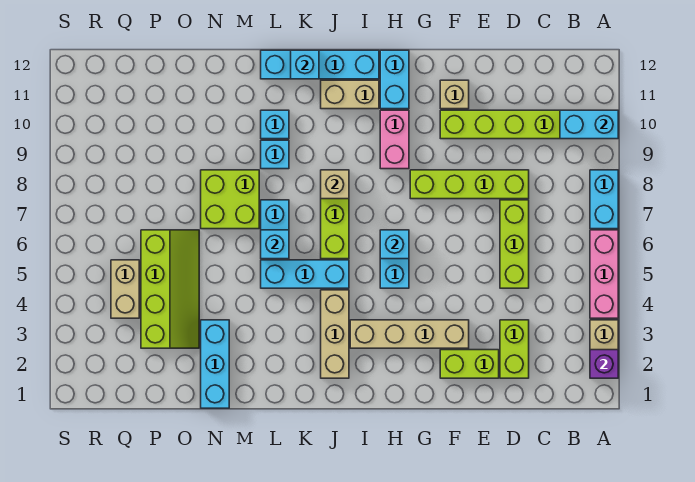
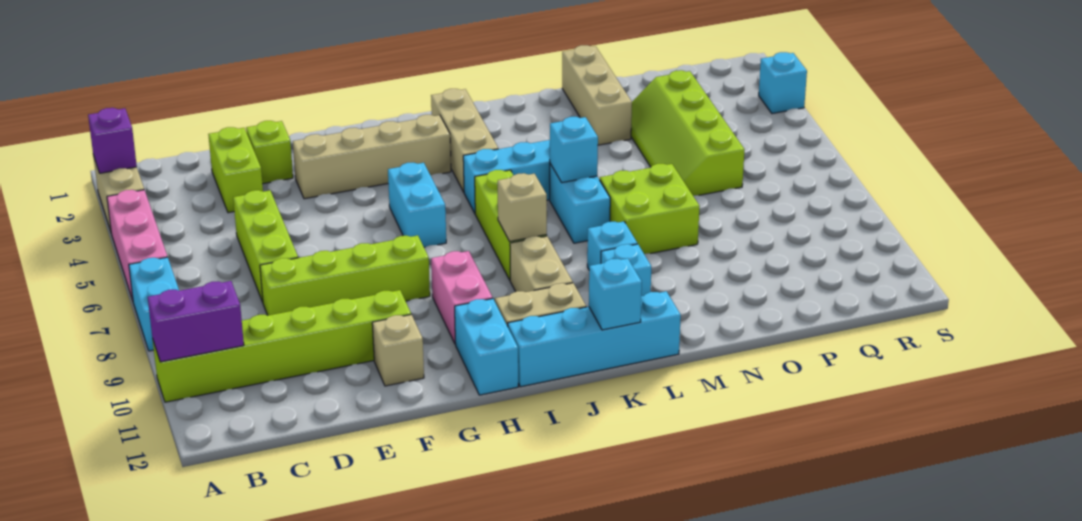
cyan 1x2 brick [560,110,618,139] -> purple 1x2 brick [148,281,244,362]
lime 1x2 brick [440,350,499,378] -> lime 1x1 brick [246,121,293,184]
cyan 1x1 brick [380,230,409,259] -> cyan 1x1 brick moved to [759,52,807,114]
cyan 1x3 brick [201,320,229,408] -> tan 1x3 brick [562,45,632,145]
tan 1x2 brick [111,260,139,318] -> tan 1x2 brick moved to [510,236,573,292]

